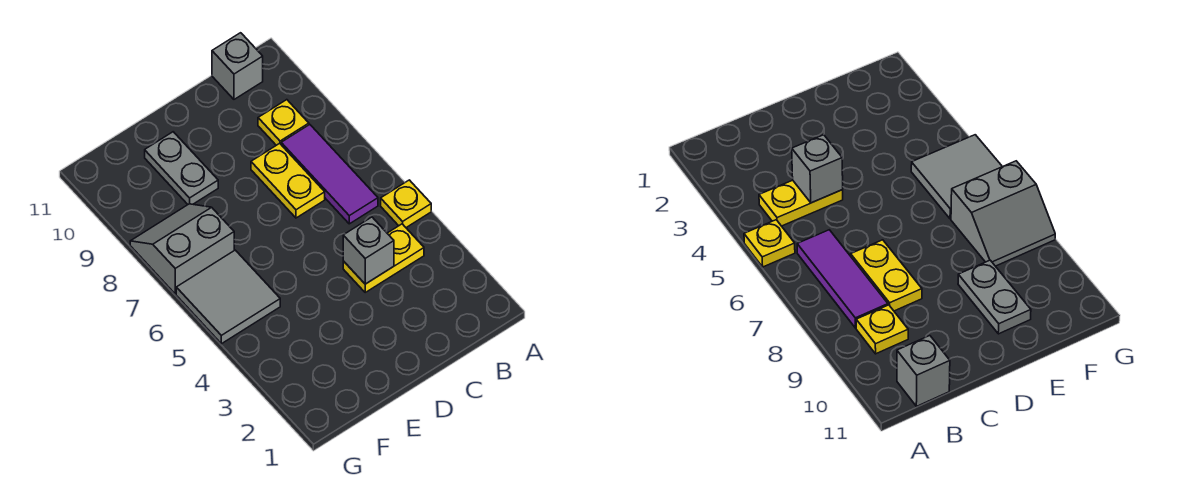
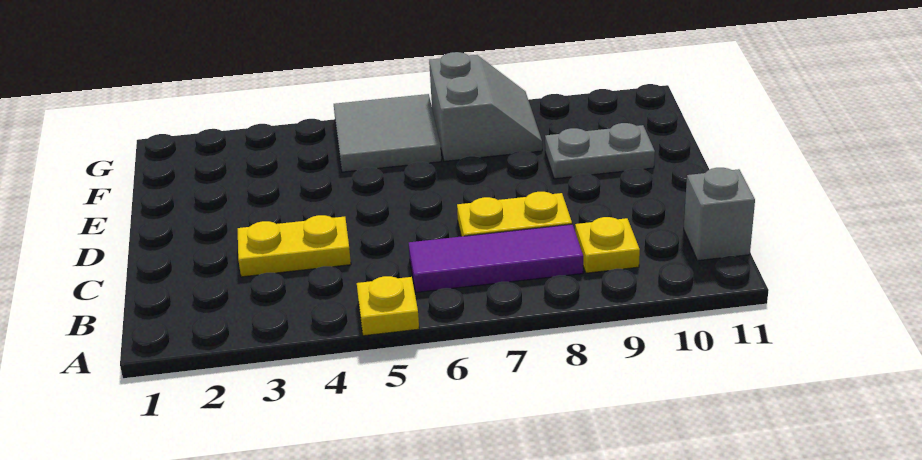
yellow 1x2 plate [343,224,424,292] -> yellow 1x2 plate turned to [238,215,351,277]
grey 1x1 brick [343,217,394,284] -> none

